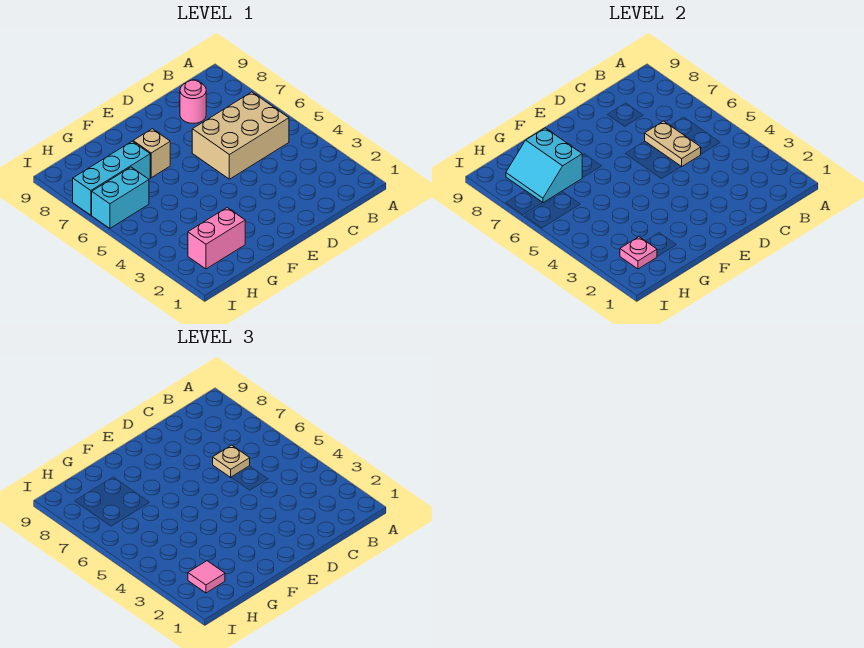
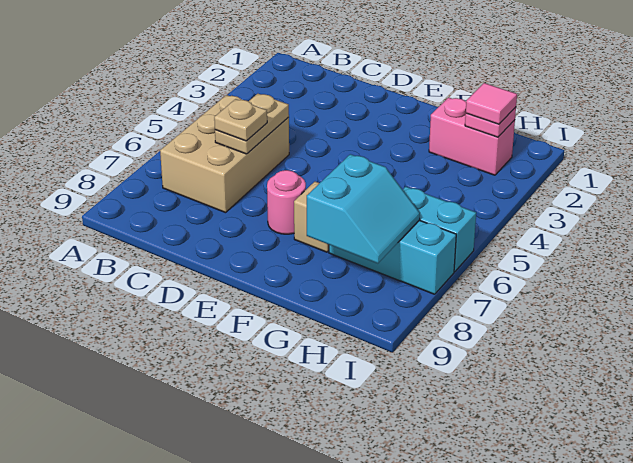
tan 2x3 brick [192,92,289,179] -> tan 2x3 brick turned to [160,95,289,213]
pink 1x1 round brick [180,80,206,123] -> pink 1x1 round brick moved to [267,170,306,234]

